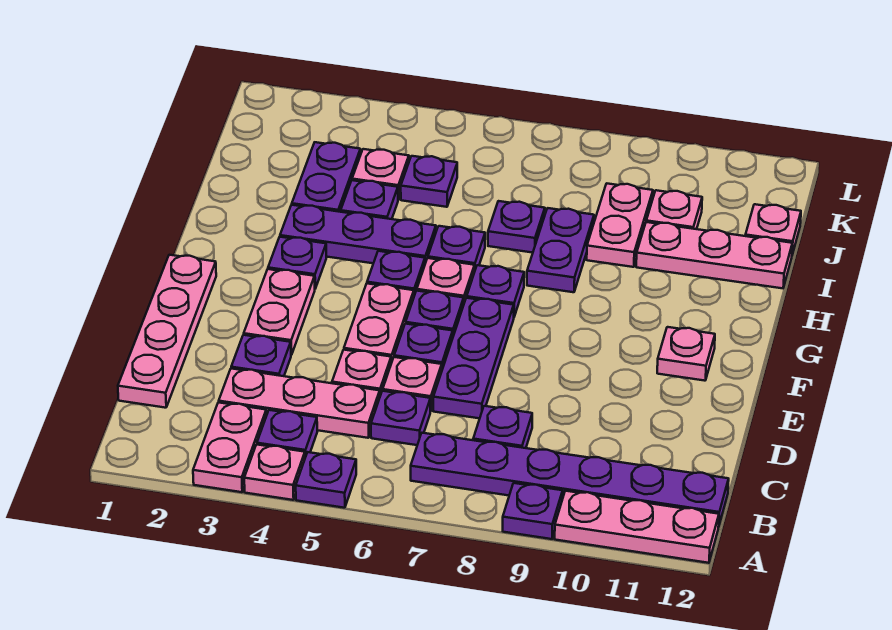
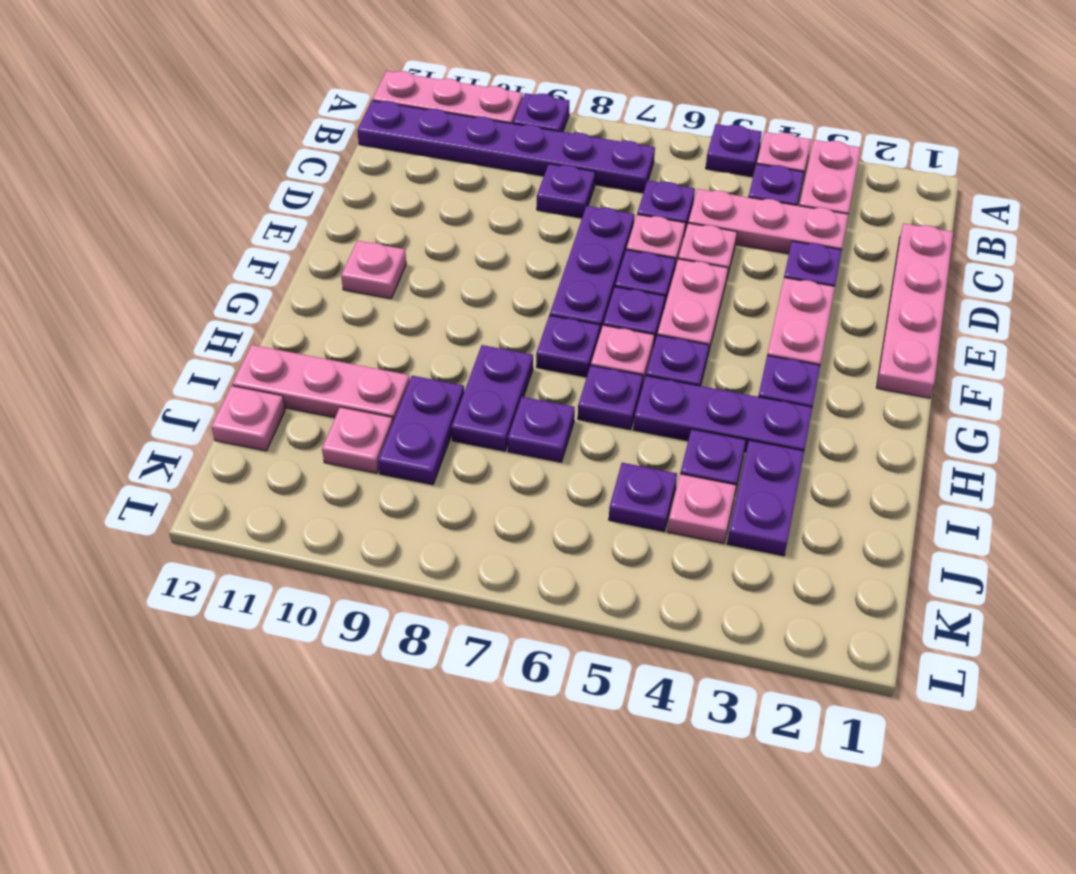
pink 1x2 plate [587,184,653,267] -> purple 1x2 plate [378,376,464,485]

